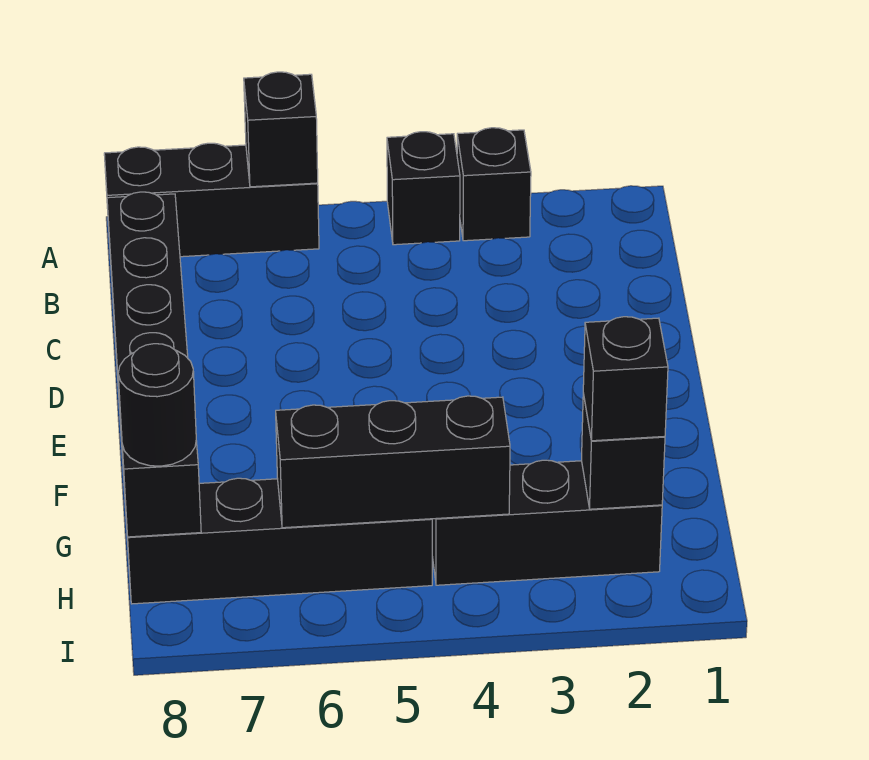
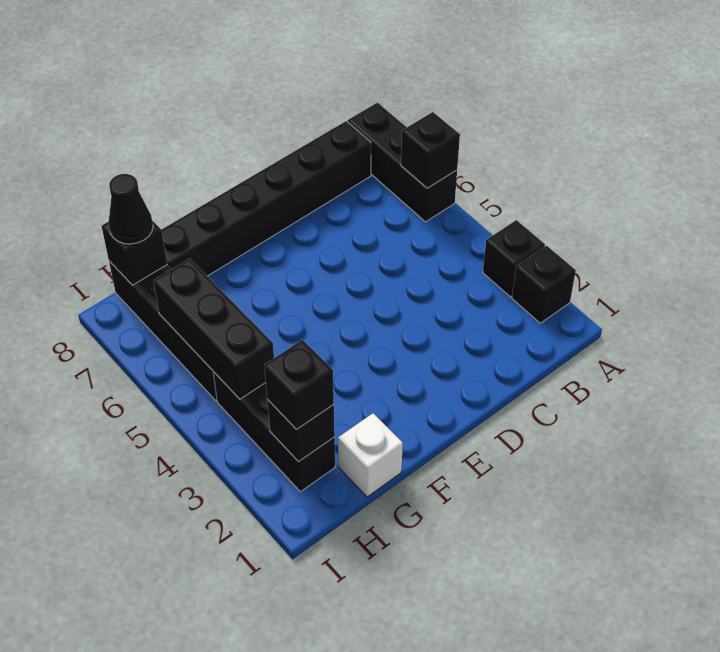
black 1x1 brick [387,132,460,245] -> black 1x1 brick moved to [512,246,576,323]
none -> white 1x1 brick [338,413,403,497]
black 1x1 round brick [118,344,196,466] -> black 1x1 cone [109,174,153,244]

